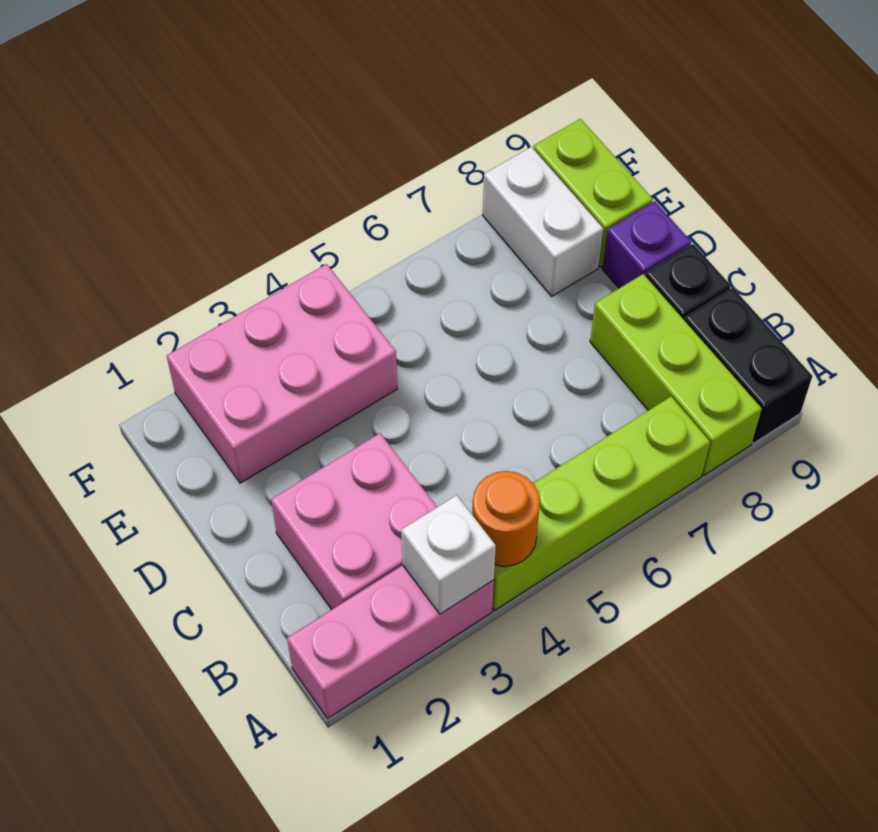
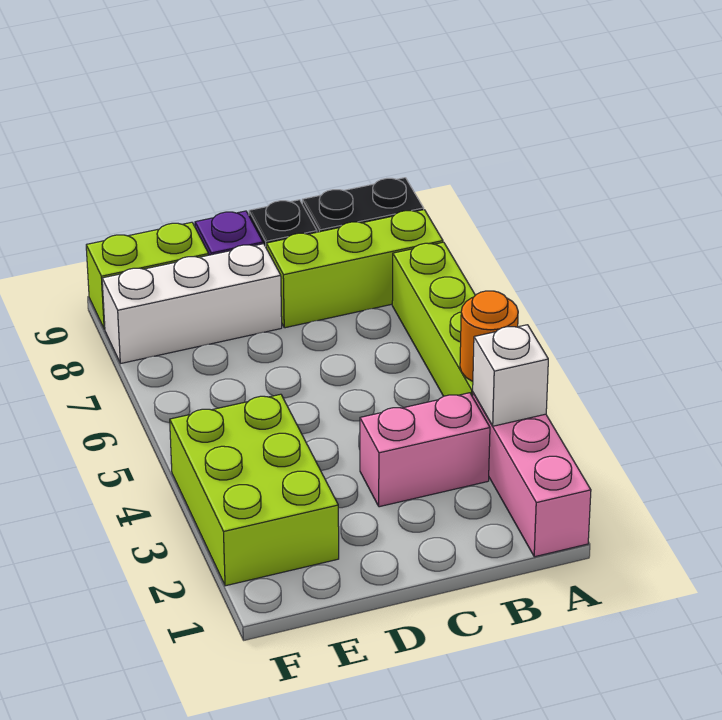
pink 2x2 brick [271,433,437,609] -> pink 1x2 brick [360,393,490,507]
pink 2x3 brick [167,264,397,483] -> lime 2x3 brick [170,394,339,586]
white 1x2 brick [483,147,603,296] -> white 1x3 brick [102,244,282,363]

